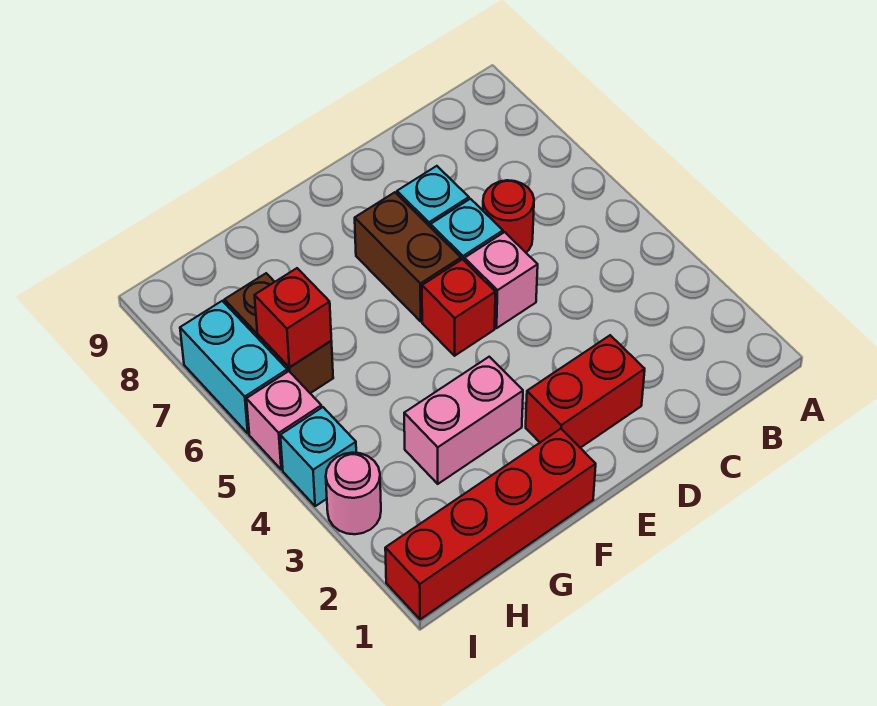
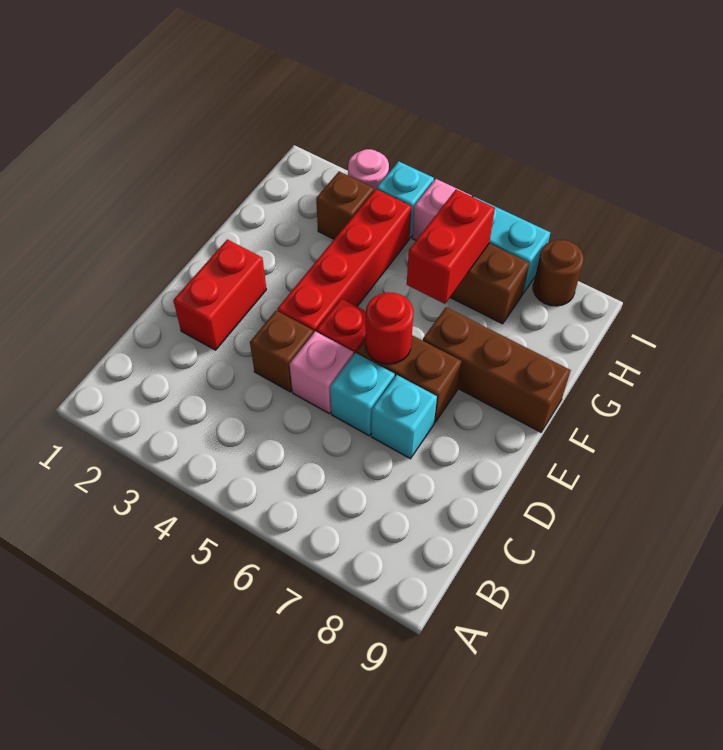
red 1x1 round brick [483,180,534,252] -> red 1x1 round brick moved to [365,292,414,364]
none -> brown 1x1 brick [250,311,313,392]
red 1x4 brick [385,429,596,619] -> red 1x4 brick moved to [277,189,412,333]
pink 1x2 brick [404,357,523,484] -> none
none -> brown 1x3 brick [423,307,571,432]
none -> brown 1x1 brick [316,171,374,239]
red 1x1 brick [255,268,331,367] -> red 1x2 brick [407,190,495,304]
none -> brown 1x1 round brick [533,240,584,306]

